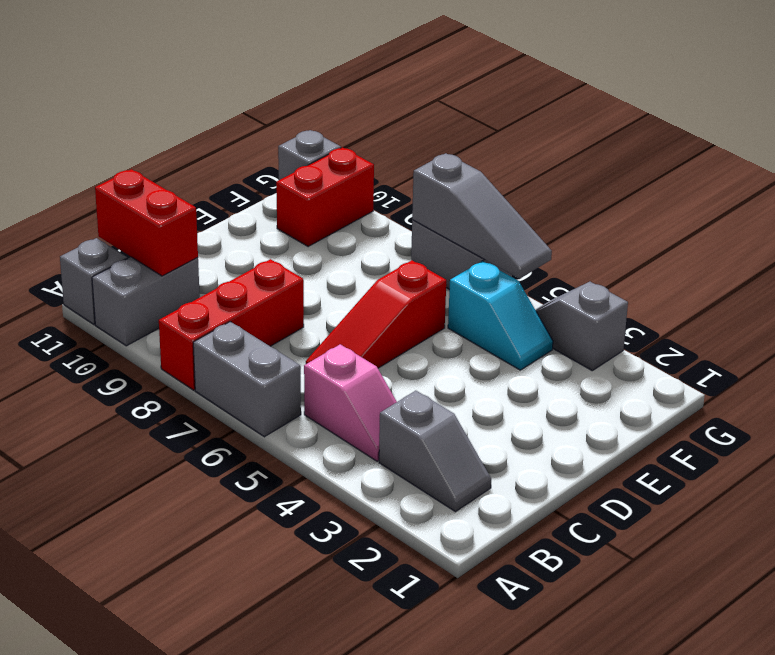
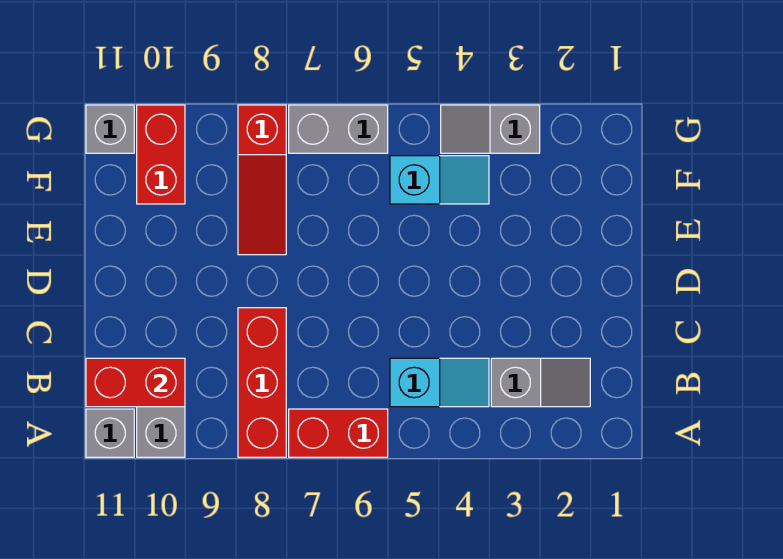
grey 1x2 brick [193,322,301,437] -> red 1x2 brick [289,409,388,457]
pink 1x2 slope [304,344,397,461] -> cyan 1x2 slope [390,358,489,407]
red 1x3 slope [306,260,446,368] -> red 1x3 slope moved to [238,105,286,255]
grey 1x3 slope [412,153,552,279] -> none

